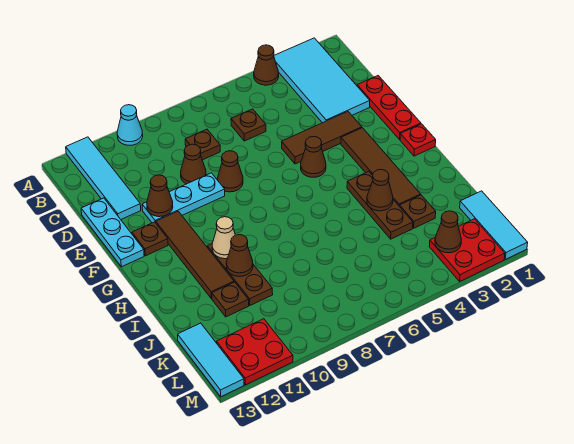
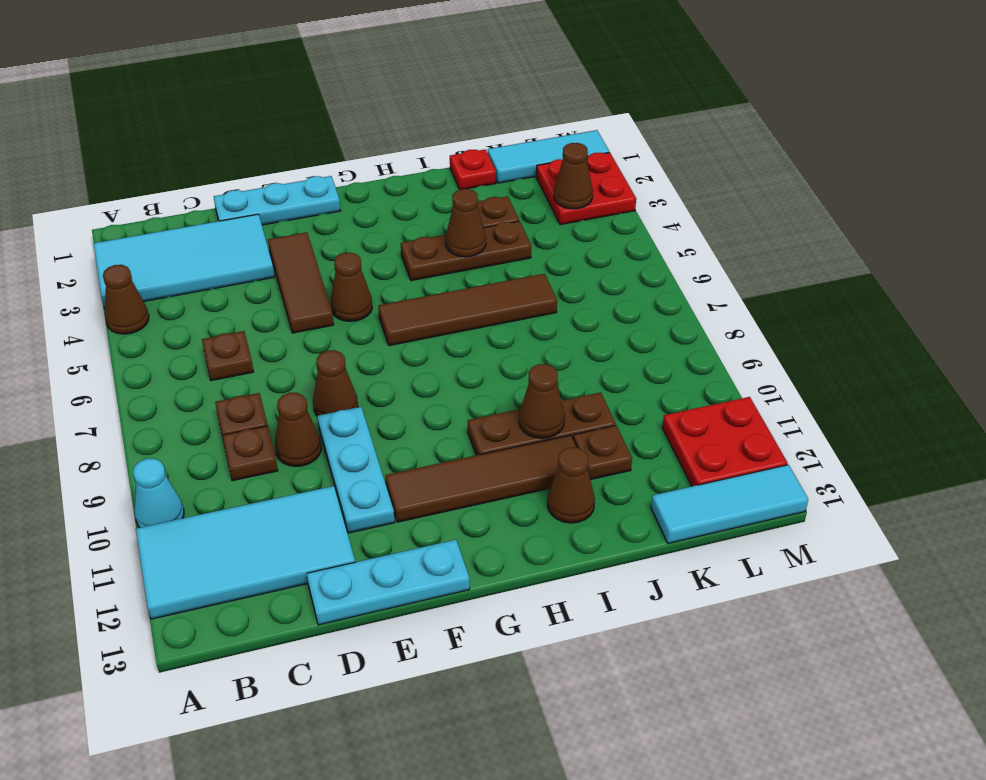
cyan 1x4 tile [66,137,141,219] -> cyan 2x4 tile [136,486,355,619]
red 1x3 plate [357,76,421,140] -> cyan 1x3 plate [214,176,341,225]
brown 1x1 cone [147,175,173,217] -> brown 1x1 cone moved to [547,447,595,523]
brown 1x4 tile [341,128,421,207] -> brown 1x4 tile moved to [378,274,557,346]
brown 1x1 plate [132,222,168,256] -> brown 1x1 plate moved to [222,426,278,481]
red 1x1 plate [400,124,436,156] -> red 1x1 plate moved to [450,149,496,190]
tan 1x1 cone [212,217,235,259] -> none

